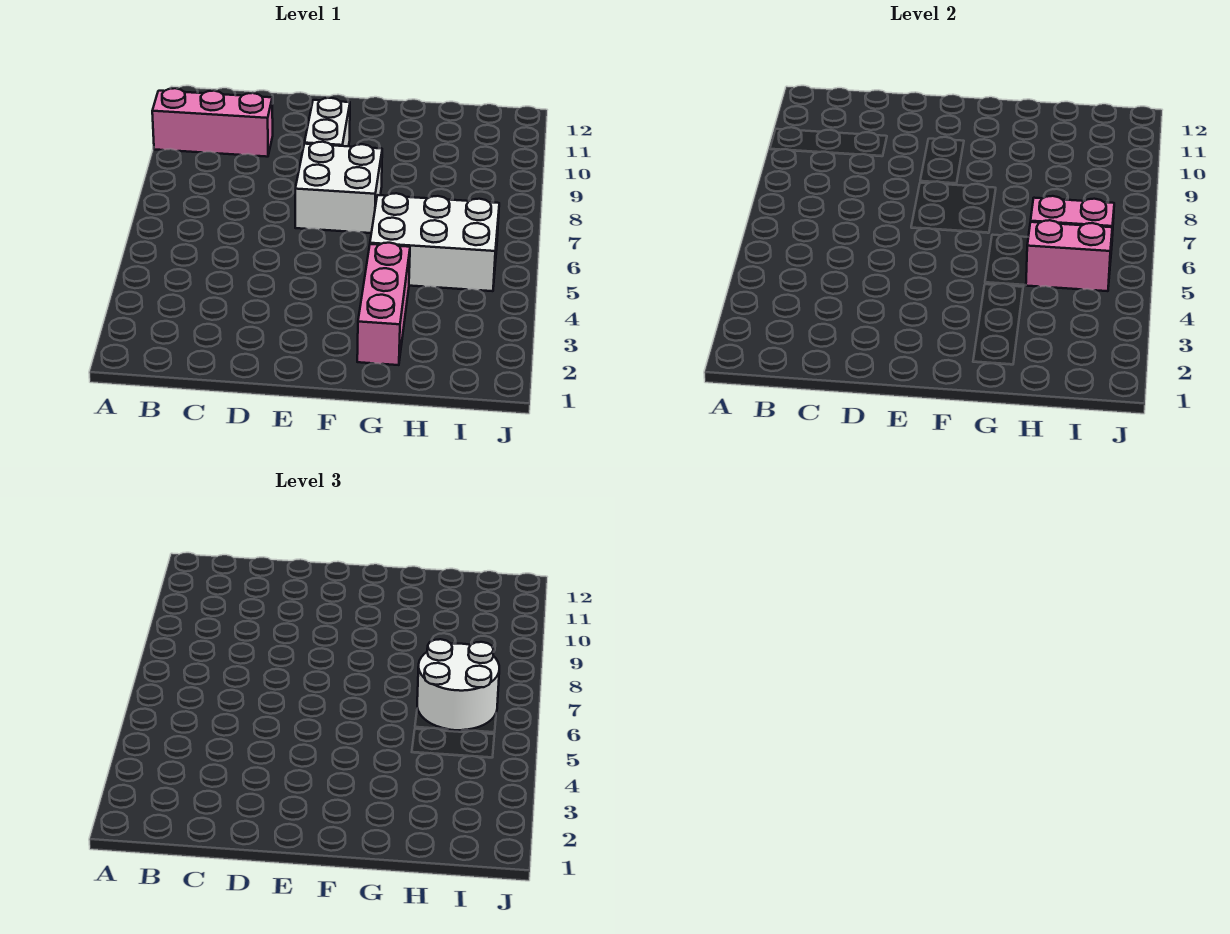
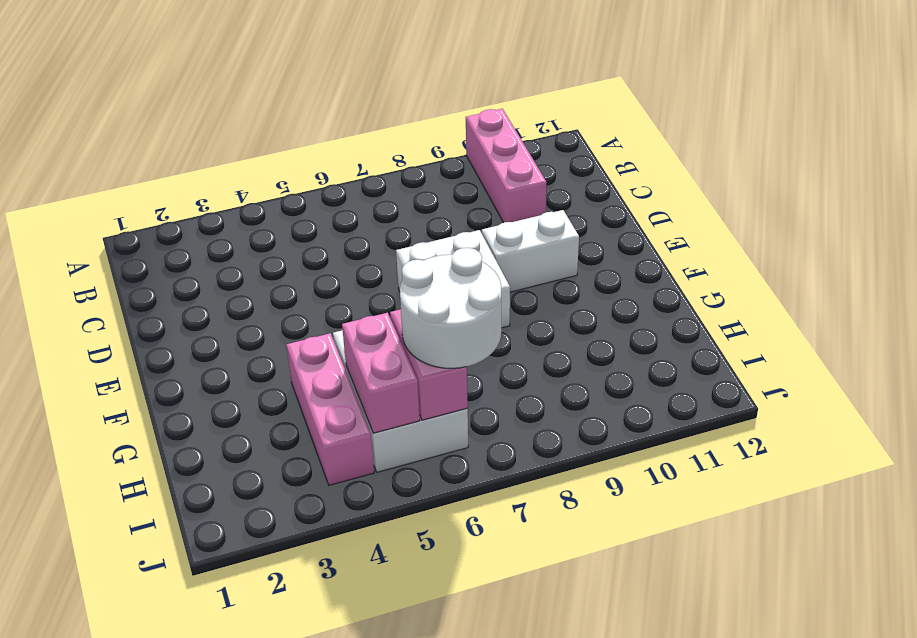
pink 1x3 brick [357,243,410,365] -> pink 1x3 brick turned to [287,333,374,485]

